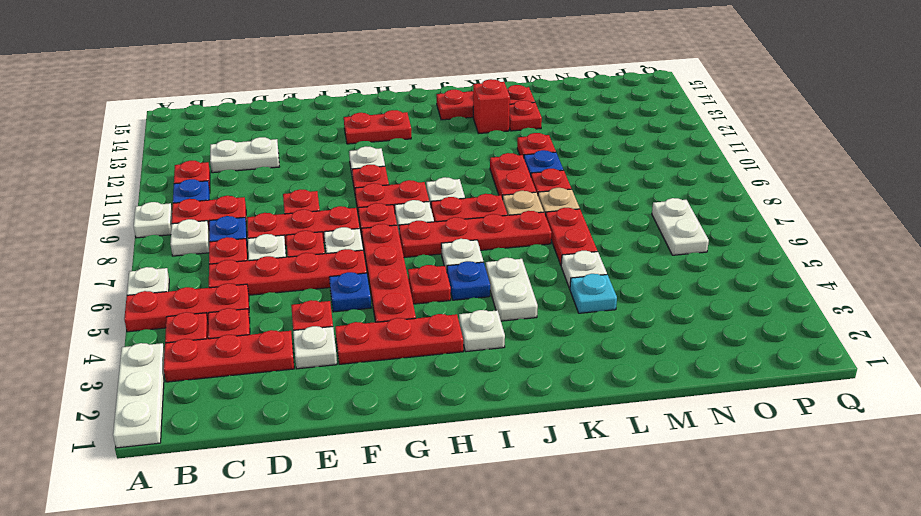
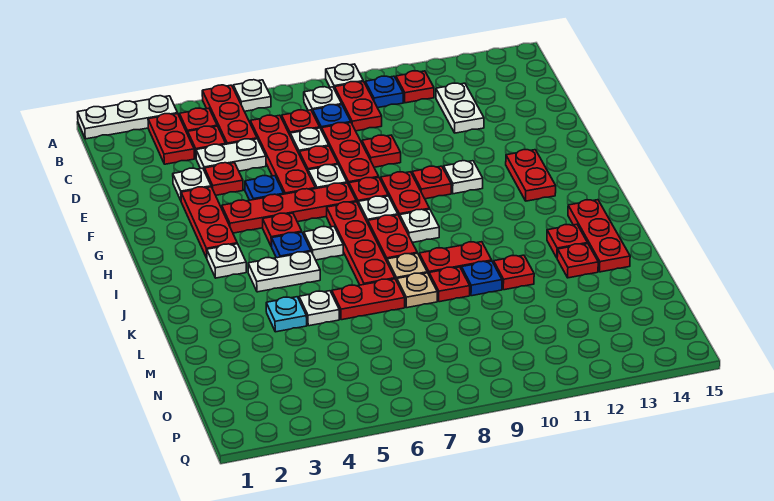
red 1x3 plate [164,330,294,382] -> red 1x2 plate [148,114,194,164]
red 1x1 brick [473,79,510,133] -> red 1x1 plate [547,224,587,258]
white 1x2 plate [652,198,709,255] -> white 1x2 plate moved to [196,139,266,171]

